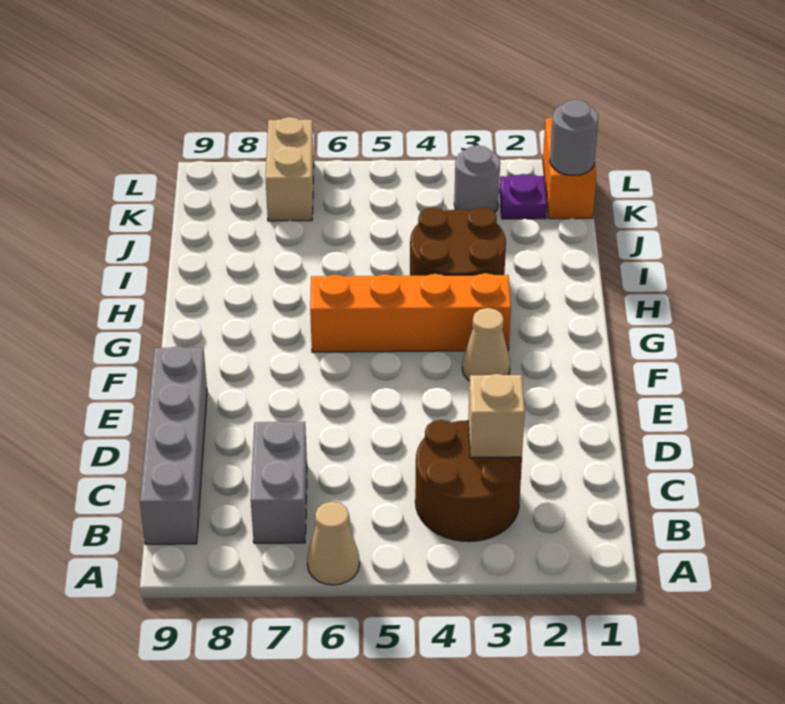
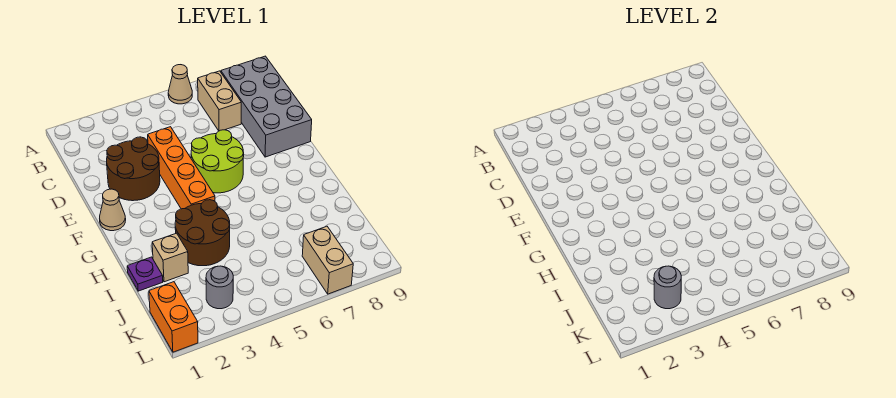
brown 2x2 round brick [415,420,522,542] -> brown 2x2 round brick moved to [107,137,160,201]
grey 1x2 brick [251,421,307,543] -> tan 1x2 brick [198,71,241,131]
grey 1x4 brick [140,346,207,544] -> grey 2x4 brick [221,56,312,157]
tan 1x1 brick [468,374,525,458] -> tan 1x1 brick moved to [152,233,188,282]
none -> lime 2x2 round brick [191,130,244,193]
tan 1x1 cone [462,308,510,381] -> tan 1x1 cone moved to [100,189,126,231]
orange 1x4 brick [310,273,511,352] -> orange 1x4 brick turned to [148,127,215,209]
grey 1x1 round brick [550,100,598,175] -> grey 1x1 round brick moved to [654,266,681,309]
purple 1x1 plate [500,174,547,219] -> purple 1x1 plate moved to [127,257,163,291]

